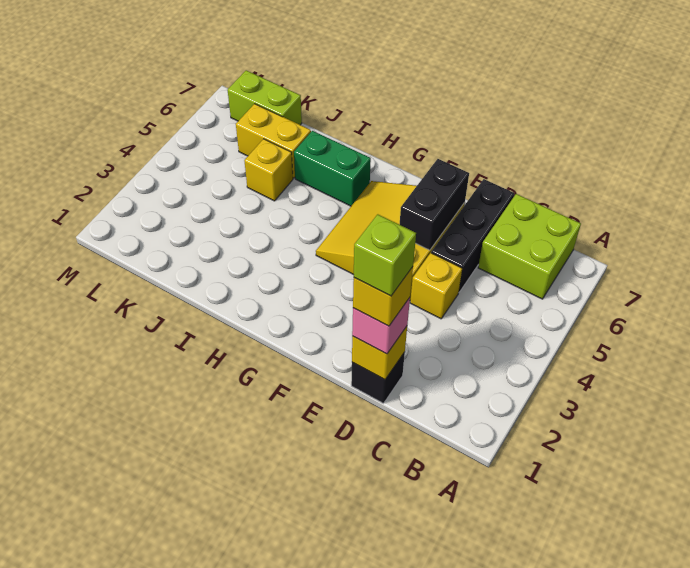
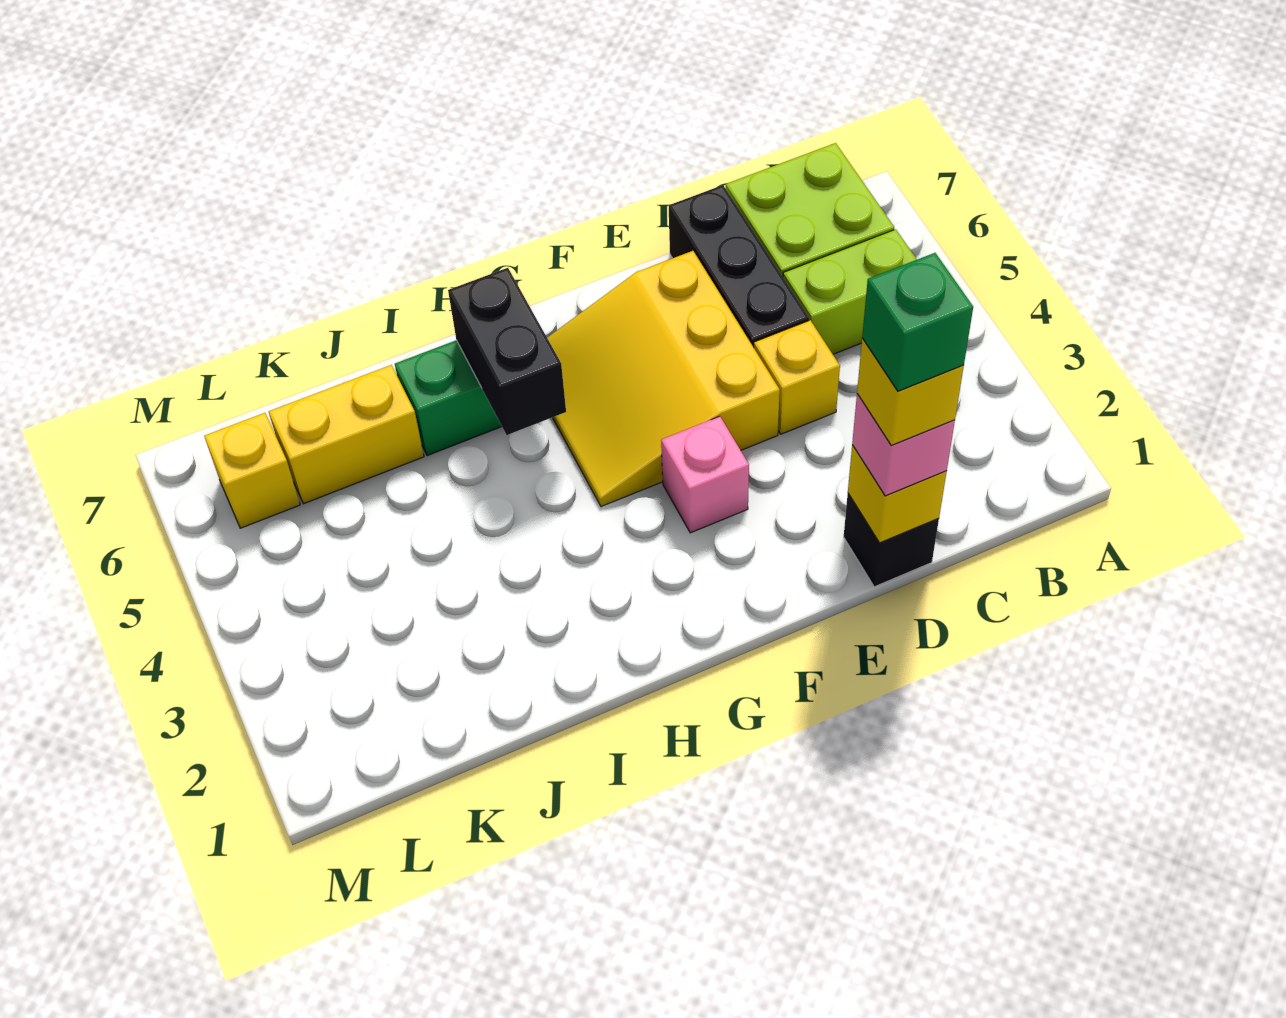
lime 1x1 brick [354,214,416,296] -> green 1x1 brick [862,253,973,391]
black 1x2 brick [400,159,469,250] -> black 1x2 brick moved to [448,268,566,435]
none -> pink 1x1 brick [661,416,749,533]
yellow 1x1 brick [244,139,293,201] -> yellow 1x1 brick moved to [204,413,300,528]
lime 1x2 brick [228,70,302,125] -> lime 1x2 brick moved to [783,229,917,354]

